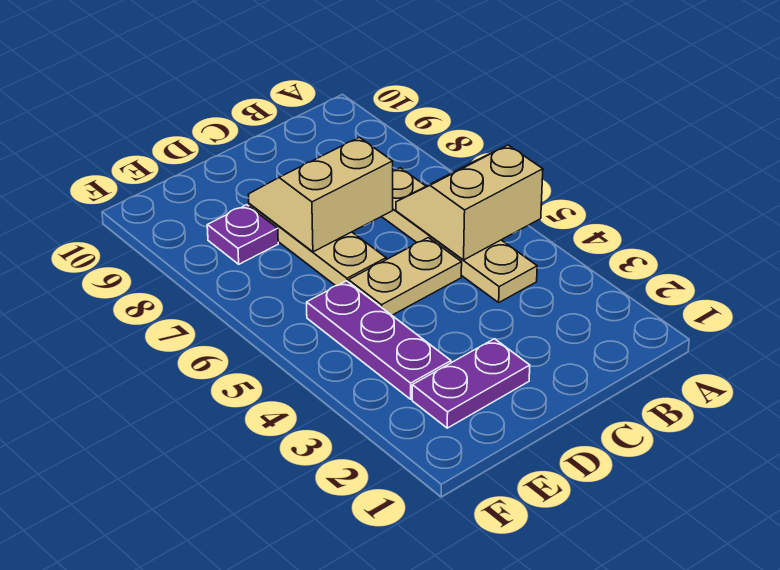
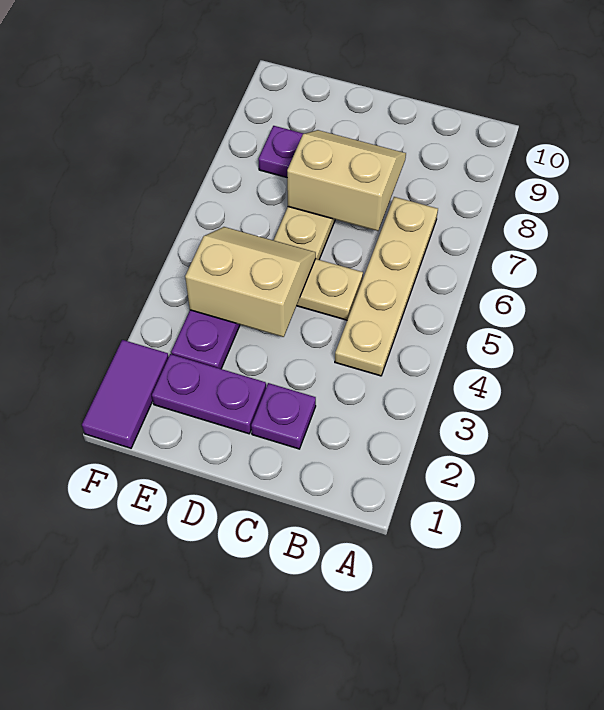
tan 2x2 slope [396,145,543,260] -> tan 2x2 slope moved to [185,227,316,337]
none -> purple 1x1 plate [251,383,316,449]
none -> purple 1x2 tile [82,340,169,448]

